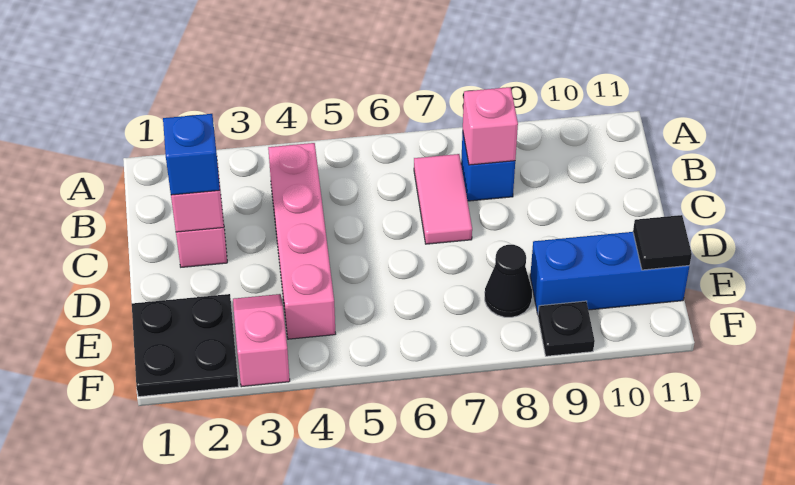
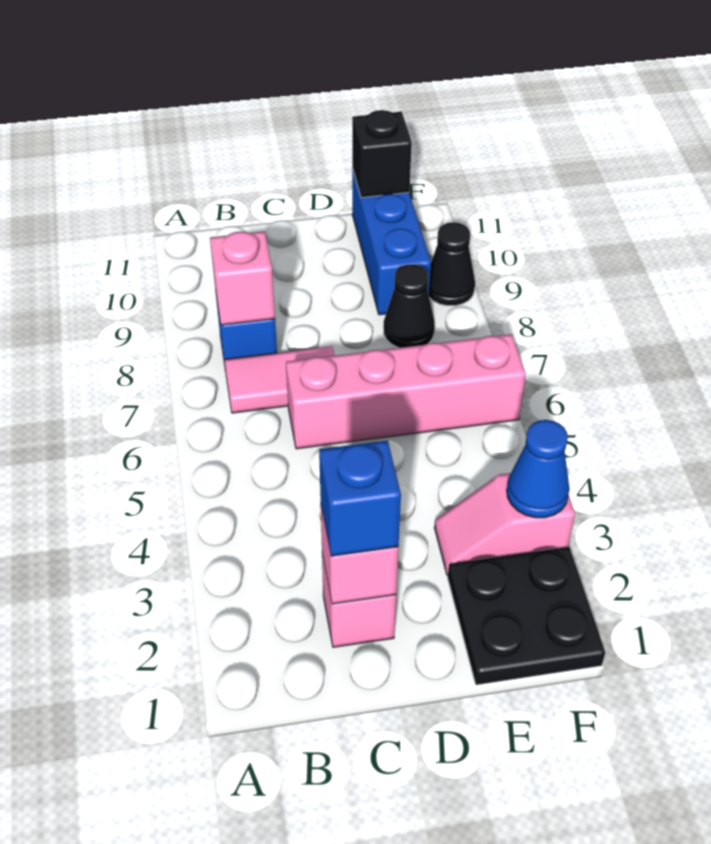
pink 1x4 brick [268,143,336,339] -> pink 1x4 brick moved to [286,334,526,449]
black 1x1 tile [633,215,692,270] -> black 1x1 brick [352,110,412,198]
none -> blue 1x1 cone [507,420,570,518]
black 1x1 plate [538,301,595,356] -> black 1x1 cone [429,222,475,306]

